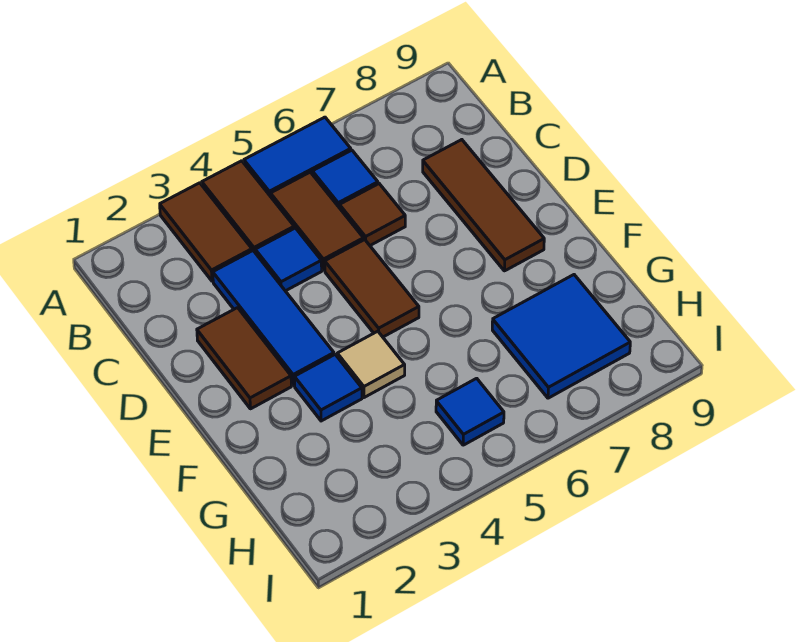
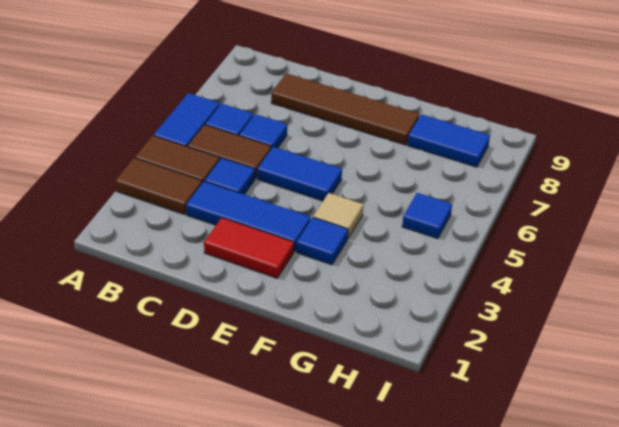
brown 1x1 tile [340,184,405,245] -> blue 1x1 tile [239,114,287,149]
brown 1x3 tile [423,140,544,271] -> brown 1x4 tile [271,73,420,145]
brown 1x2 tile [197,308,291,409] -> red 1x2 tile [204,218,294,278]
brown 1x2 tile [325,240,419,337] -> blue 1x2 tile [257,147,342,201]
blue 2x2 tile [492,275,630,398] -> blue 1x2 tile [408,114,490,167]

